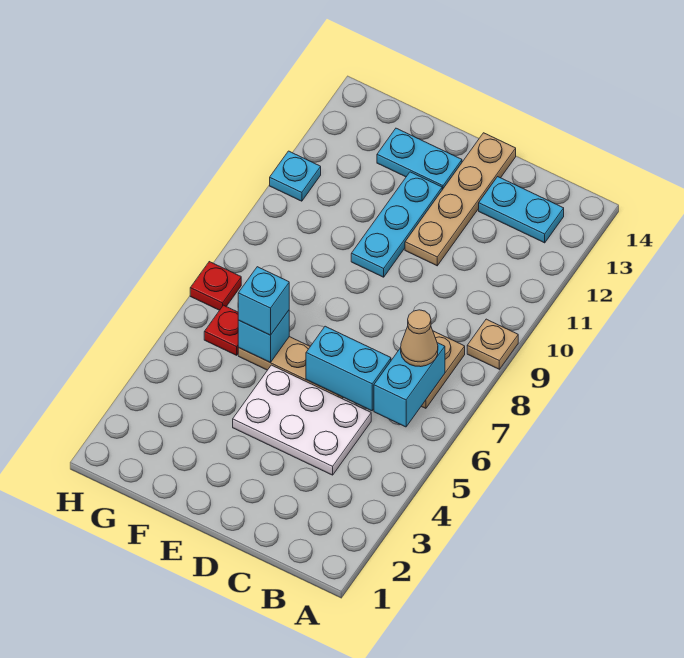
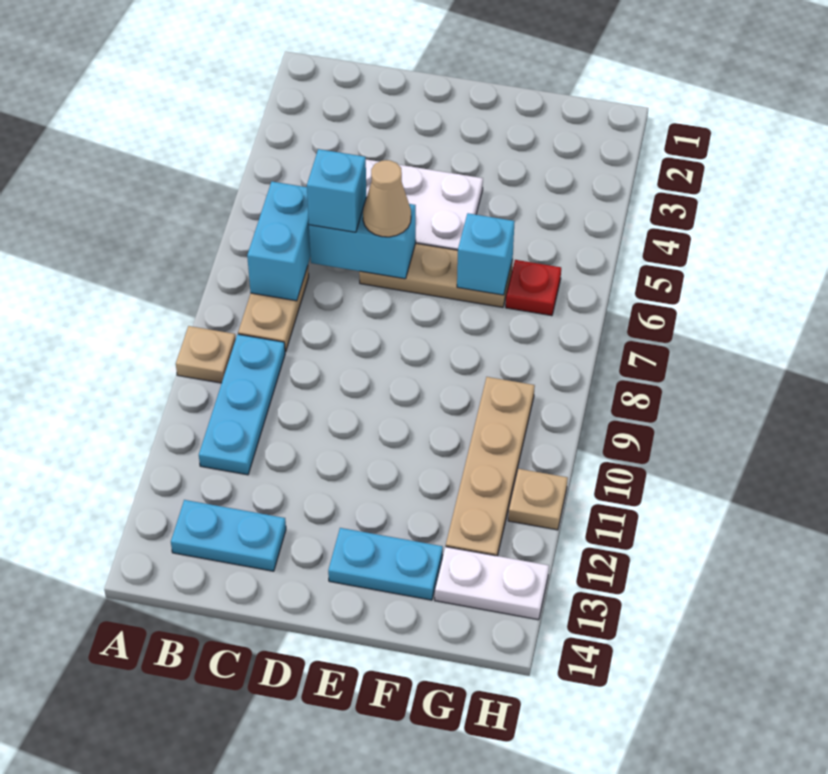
tan 1x1 cone [401,310,438,367] -> tan 1x1 cone moved to [363,160,411,237]
tan 1x4 plate [405,133,516,266] -> tan 1x4 plate moved to [446,377,535,556]
cyan 1x3 plate [351,172,442,277] -> cyan 1x3 plate moved to [199,334,285,475]
cyan 1x1 brick [238,267,289,335] -> cyan 1x1 brick moved to [307,149,367,232]
none -> white 1x2 plate [435,547,549,620]
red 1x1 plate [190,262,241,310] -> none
cyan 1x1 plate [270,151,321,201] -> tan 1x1 plate [508,469,568,530]

